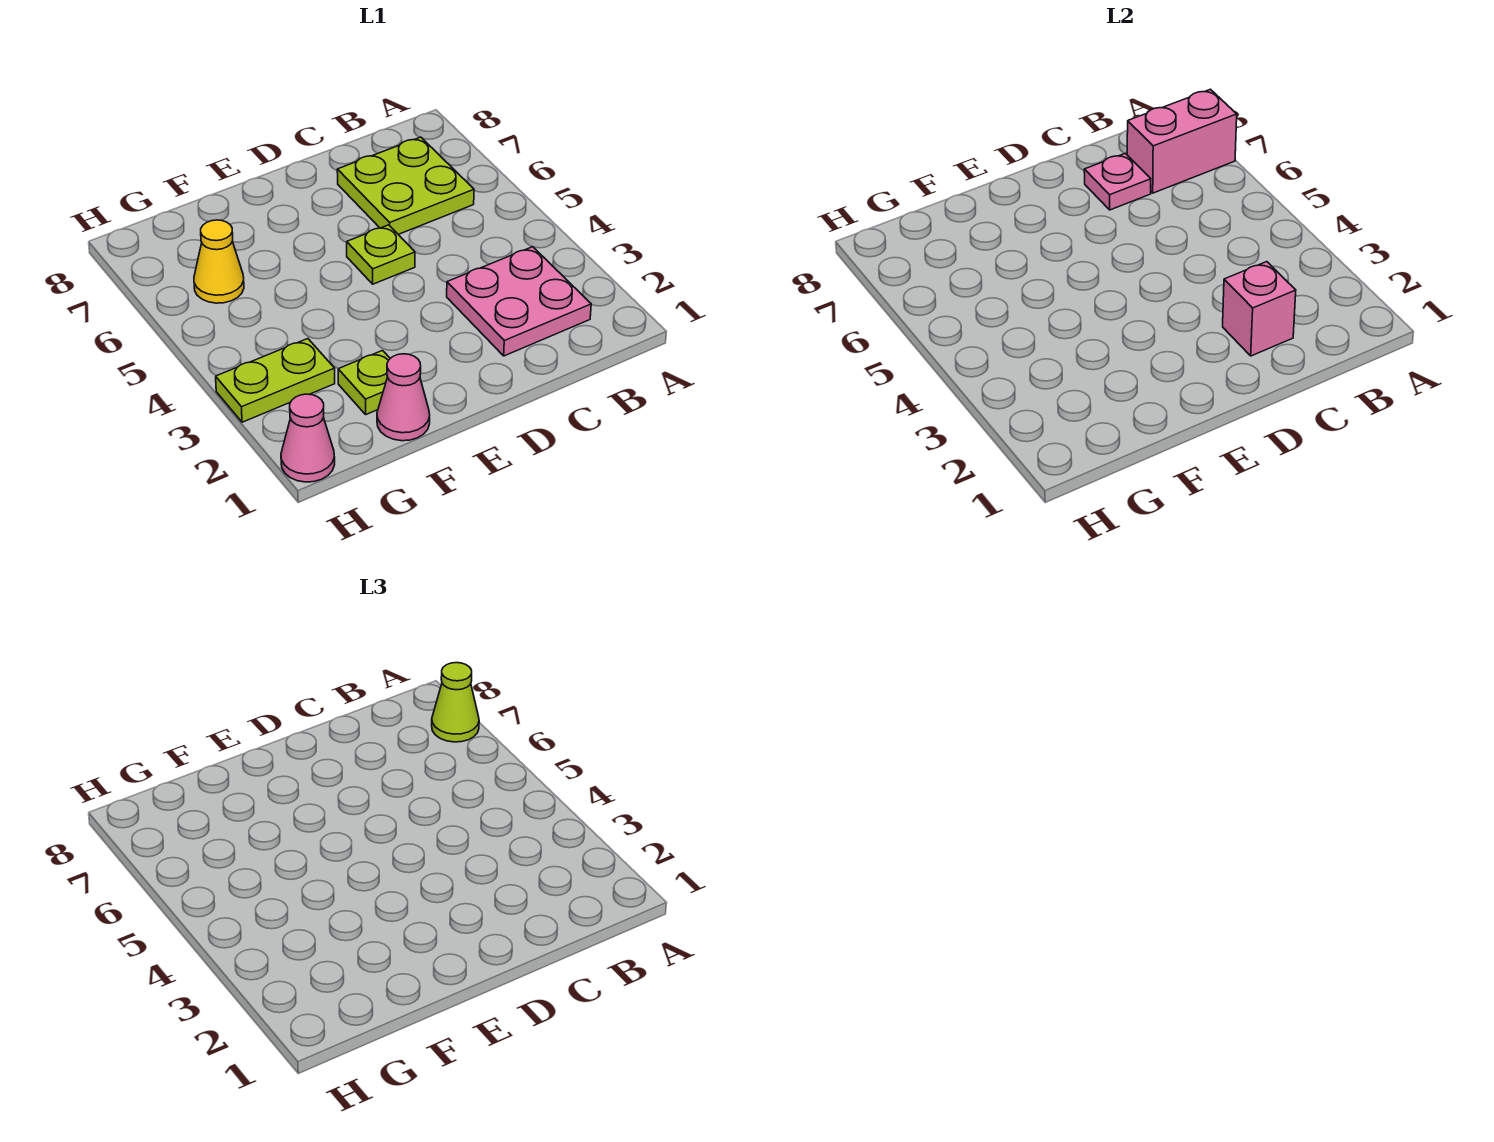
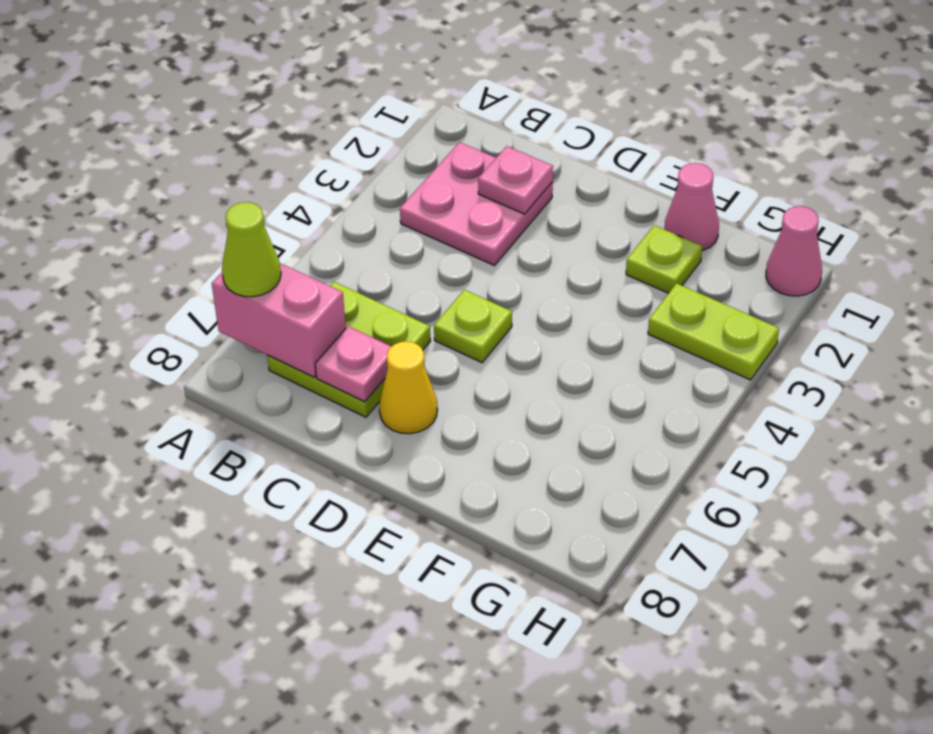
pink 1x1 brick [1223,262,1296,356] -> pink 1x1 plate [478,146,553,214]
yellow 1x1 cone [194,220,244,303] -> yellow 1x1 cone moved to [379,341,437,434]

